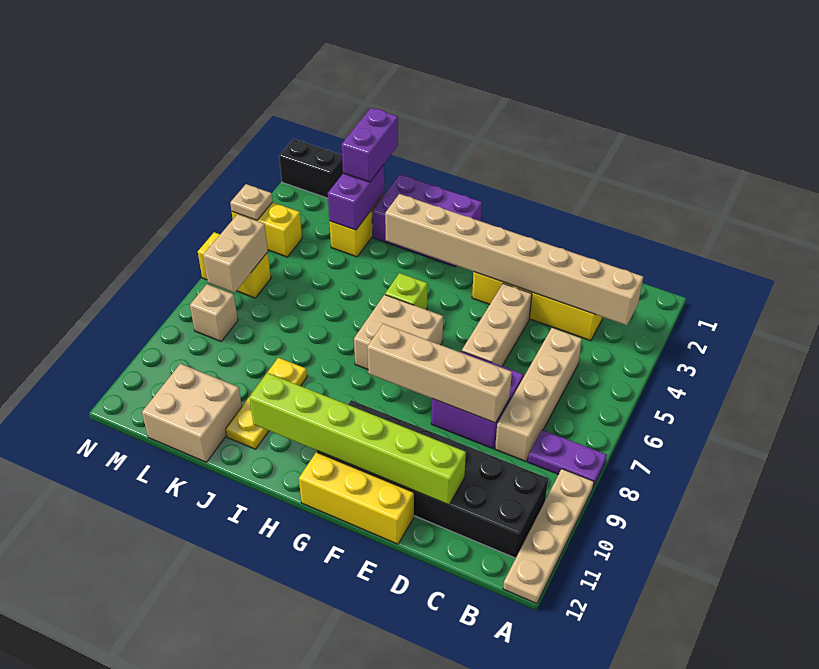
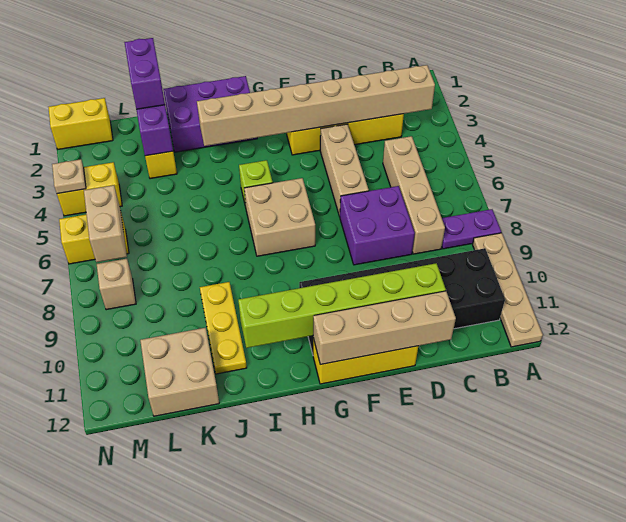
tan 1x4 brick [367,324,512,423] -> tan 1x4 brick moved to [313,291,456,365]
black 1x2 brick [279,139,343,198] -> yellow 1x2 brick [48,98,113,149]

